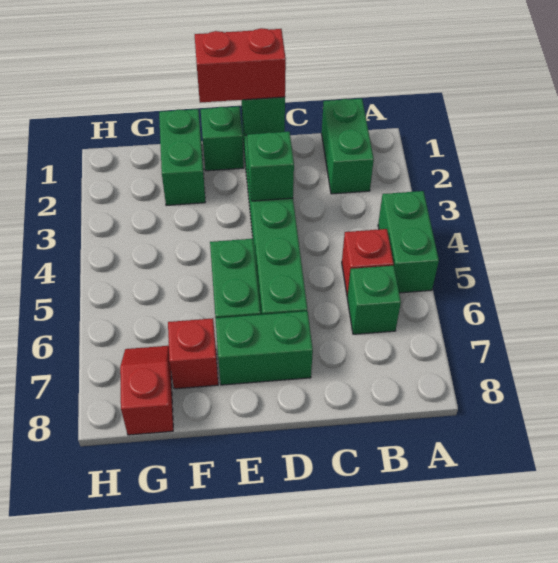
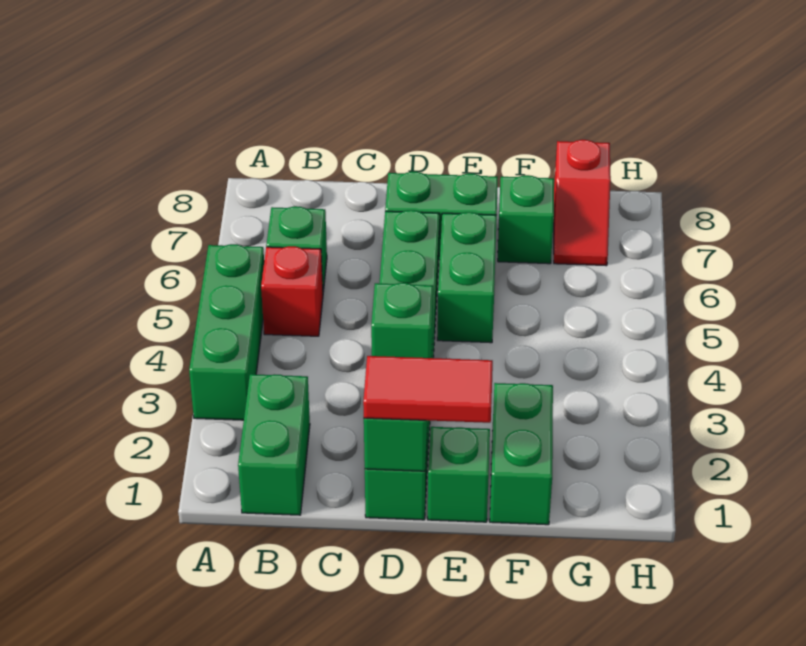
green 1x2 brick [378,191,439,293] -> green 1x3 brick [189,244,264,420]
red 1x2 brick [195,28,286,103] -> red 1x2 tile [363,356,493,423]
red 1x1 brick [168,318,218,389] -> green 1x1 brick [498,175,554,264]

